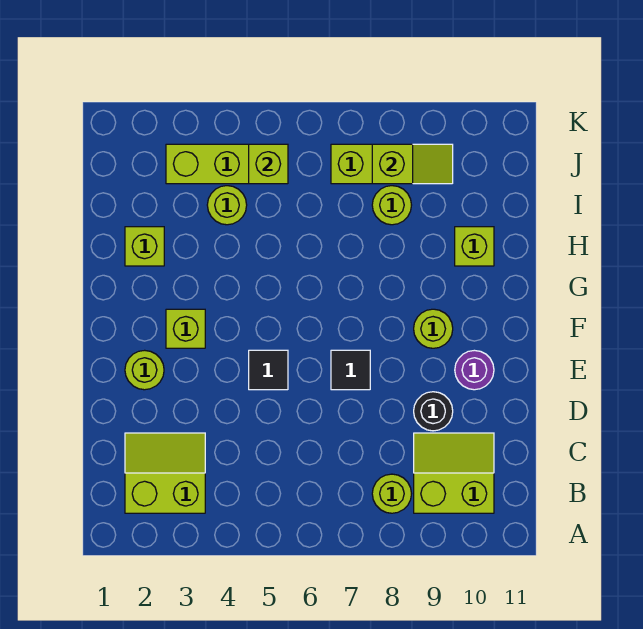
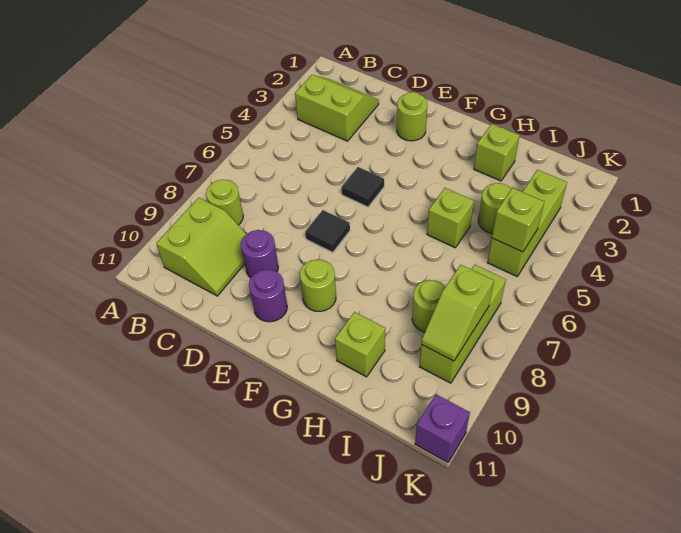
lime 2x2 slope [125,433,205,513] -> lime 2x2 slope turned to [295,75,379,141]
black 1x1 round brick [414,392,453,431] -> purple 1x1 round brick [241,230,278,278]
lime 1x1 brick [166,309,205,348] -> lime 1x1 brick moved to [427,188,474,247]
none -> purple 1x1 brick [415,394,470,462]

